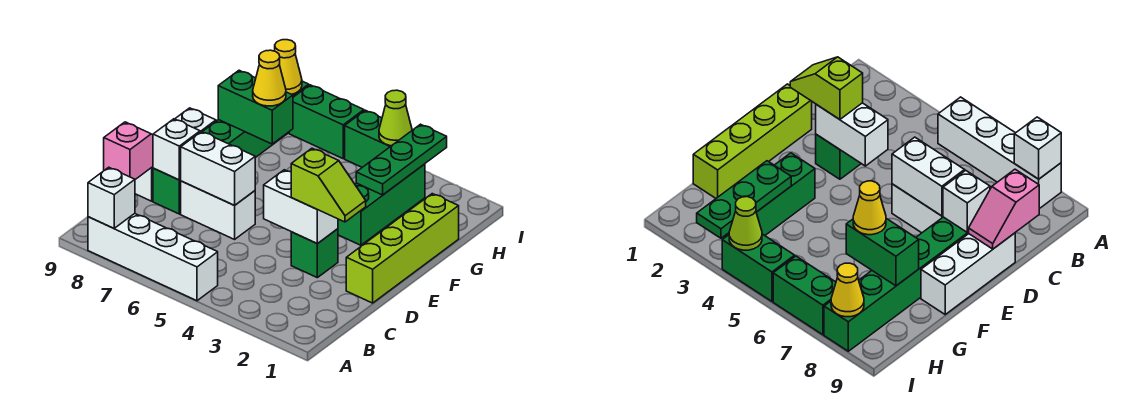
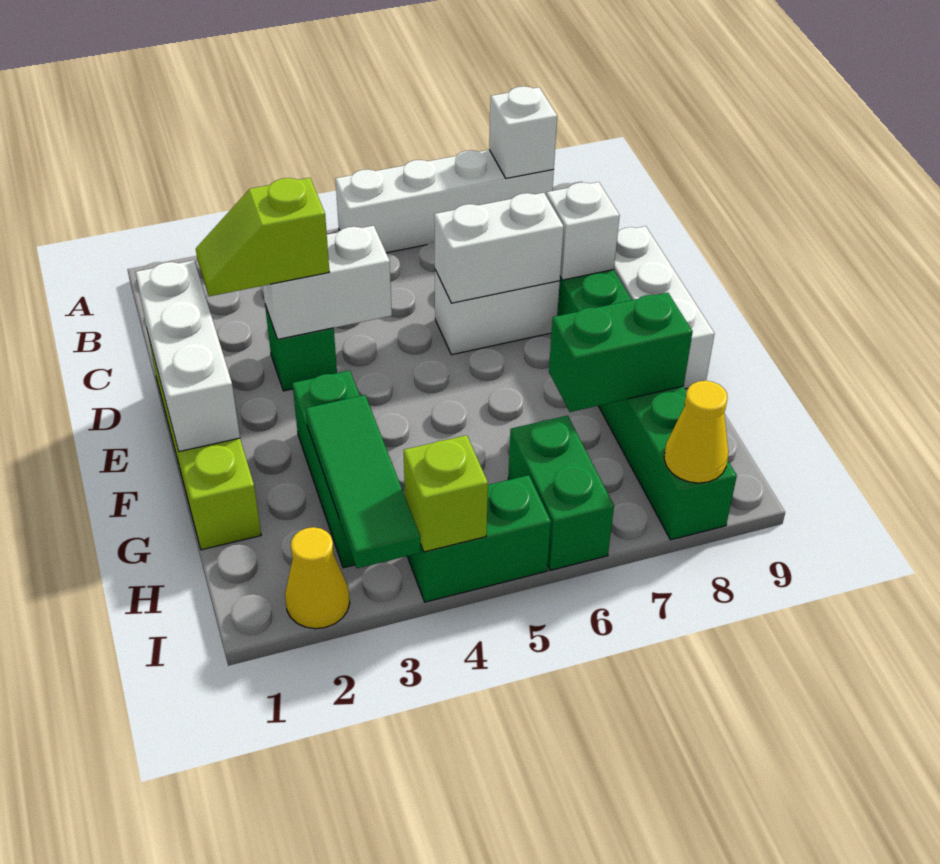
pink 1x2 slope [104,122,153,179] -> none
none -> white 1x3 brick [135,260,240,452]
green 1x3 plate [356,124,447,195] -> green 1x3 tile [305,395,421,568]
yellow 1x1 cone [253,50,286,106] -> yellow 1x1 cone moved to [285,527,350,629]
lime 1x1 cone [379,90,412,146] -> lime 1x1 brick [403,435,488,552]
green 1x2 brick [289,85,364,158] -> green 1x2 brick turned to [508,416,614,570]

